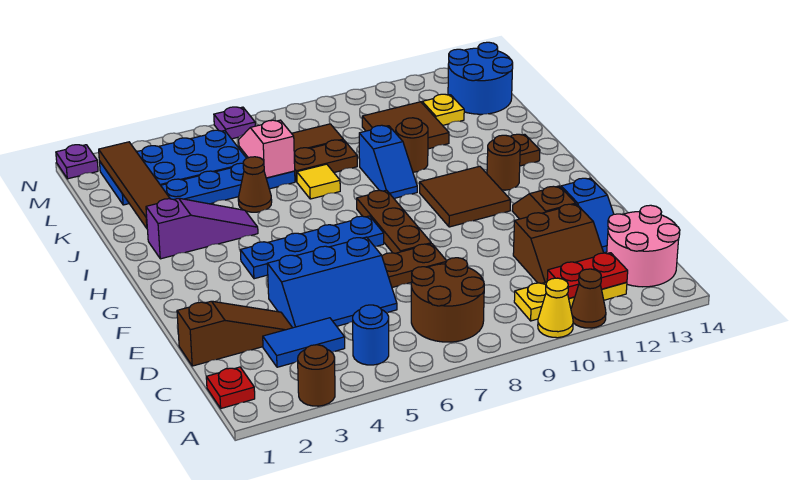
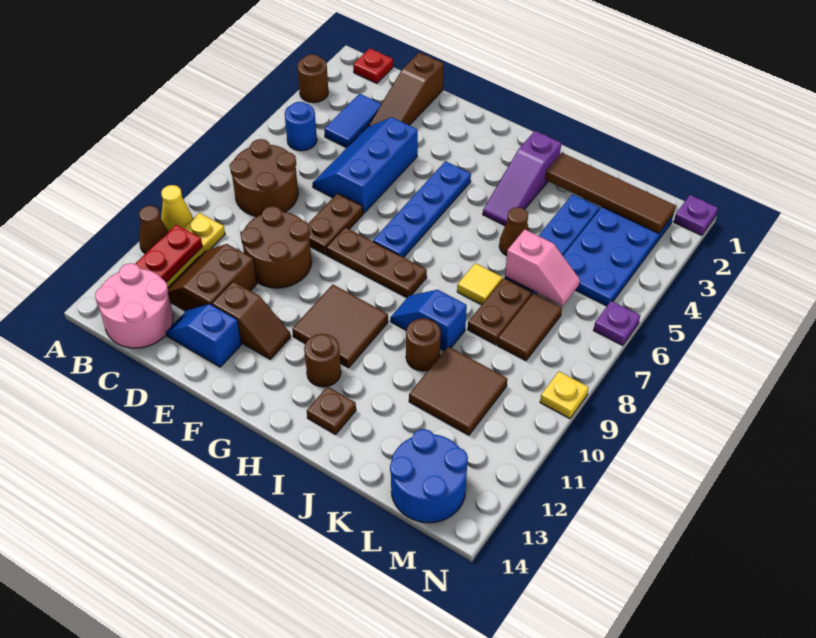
none -> brown 2x2 round brick [241,206,312,288]
yellow 1x1 plate [422,94,464,125] -> yellow 1x1 plate moved to [540,371,589,419]

